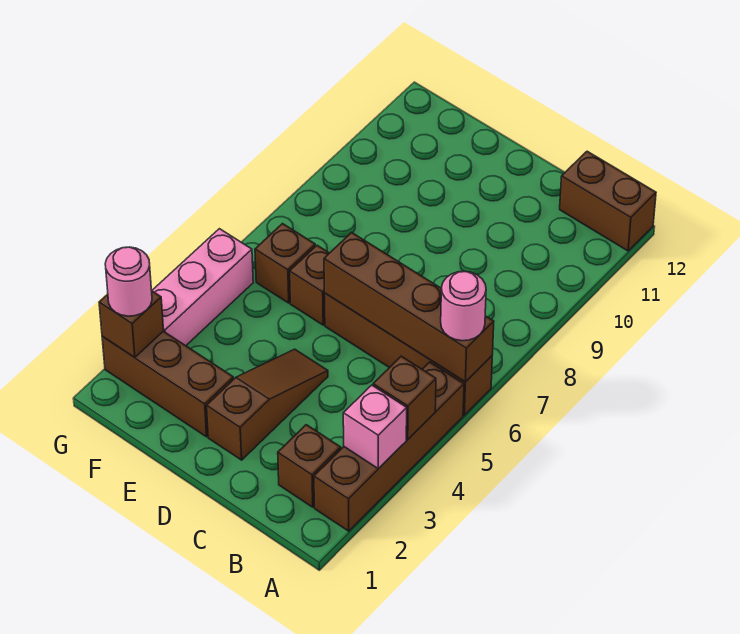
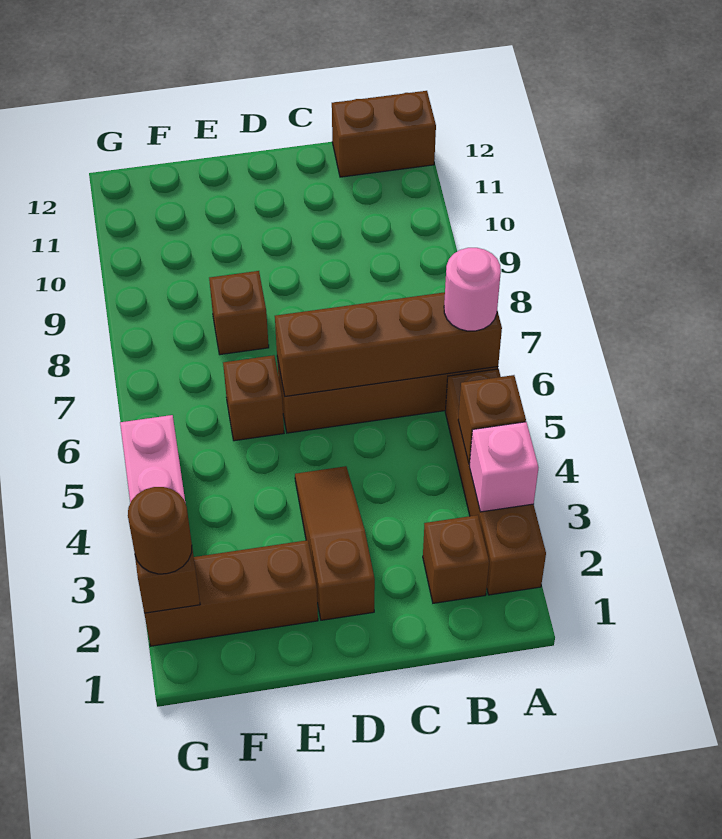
brown 1x1 brick [255,224,315,303] -> brown 1x1 brick moved to [209,271,269,355]
pink 1x1 round brick [105,247,152,316] -> brown 1x1 round brick [128,487,192,574]

